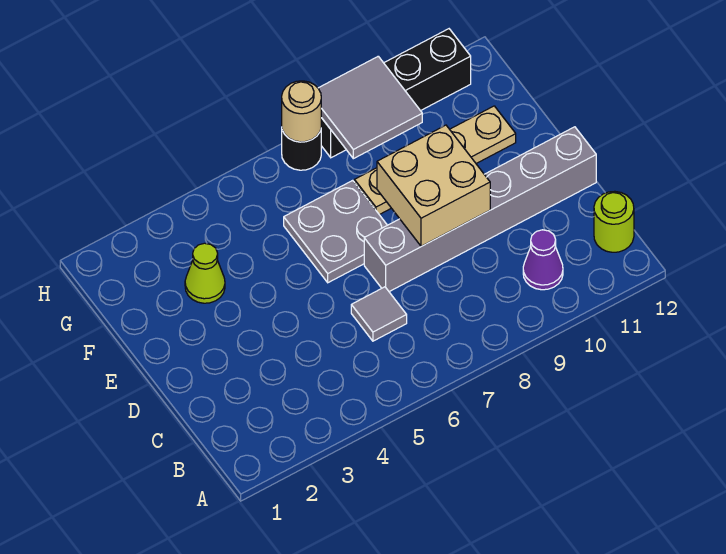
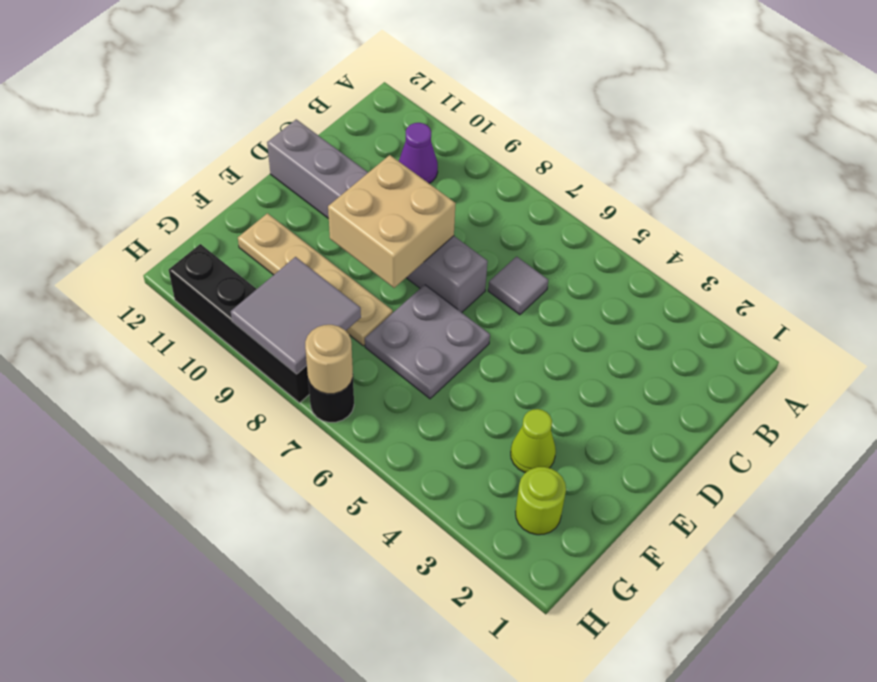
lime 1x1 round brick [594,191,634,252] -> lime 1x1 round brick moved to [516,467,566,535]

